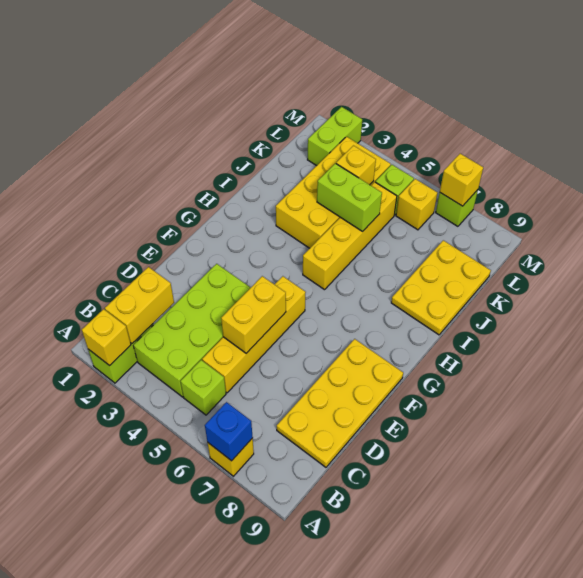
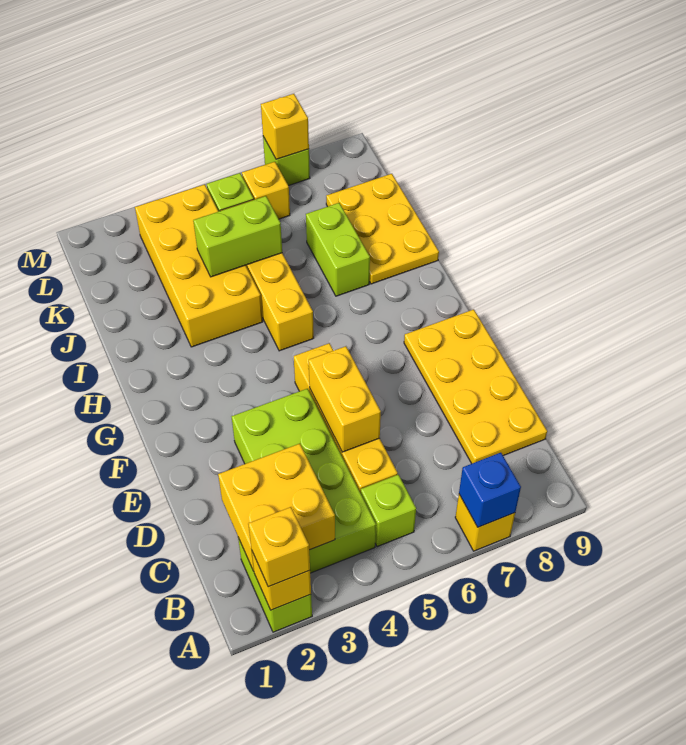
yellow 1x2 brick [105,267,174,343] -> yellow 2x2 brick [218,444,335,571]
yellow 1x1 brick [336,146,376,185] -> yellow 1x1 brick moved to [248,507,310,587]
lime 1x2 brick [308,107,362,166] -> lime 1x2 brick moved to [306,203,370,296]

